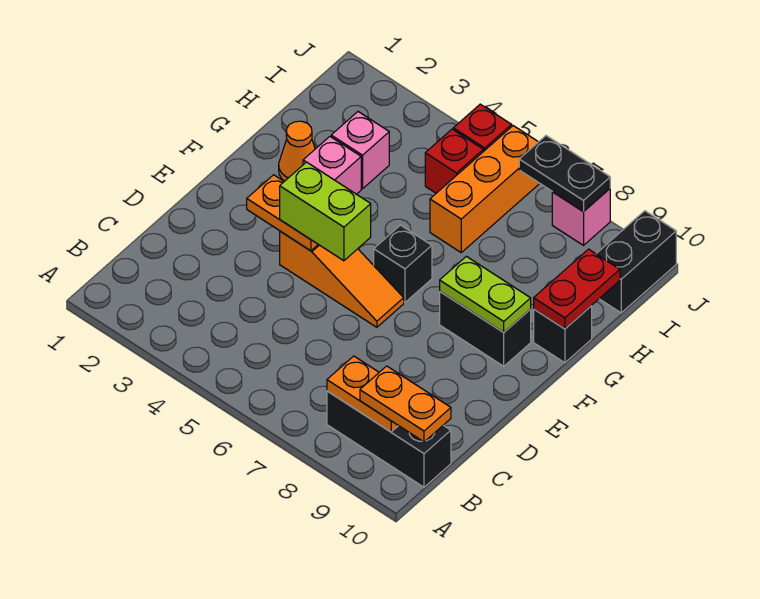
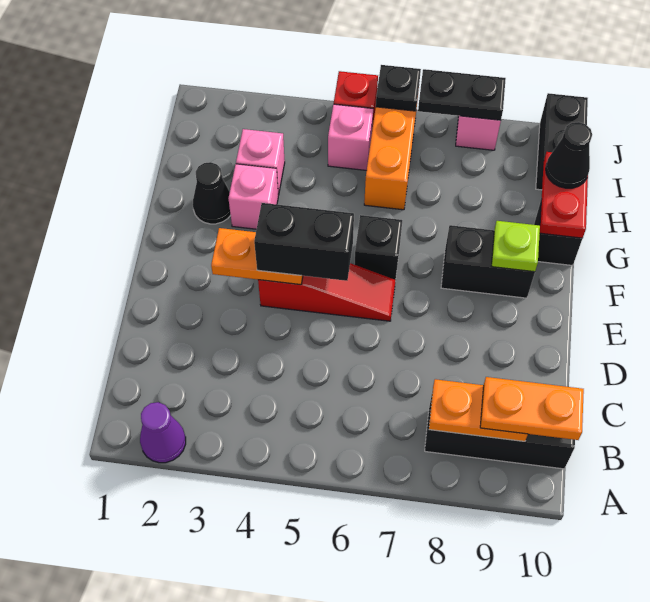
none -> purple 1x1 cone [140,402,186,463]
orange 1x3 slope [280,231,404,327] -> red 1x3 slope [258,263,396,321]
lime 1x2 brick [280,162,371,261] -> black 1x2 brick [254,203,354,281]
lime 1x2 plate [440,256,531,332] -> lime 1x1 plate [492,221,540,272]
orange 1x1 cone [279,121,315,181] -> black 1x1 cone [193,162,231,224]
none -> black 1x1 cone [546,122,592,188]
red 1x1 brick [425,129,483,193] -> pink 1x1 brick [328,104,373,170]
none -> black 1x1 plate [376,65,421,111]

